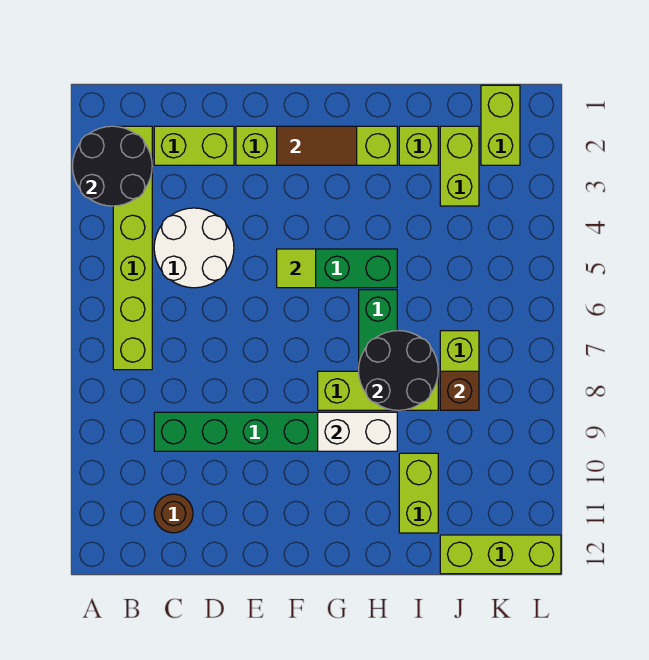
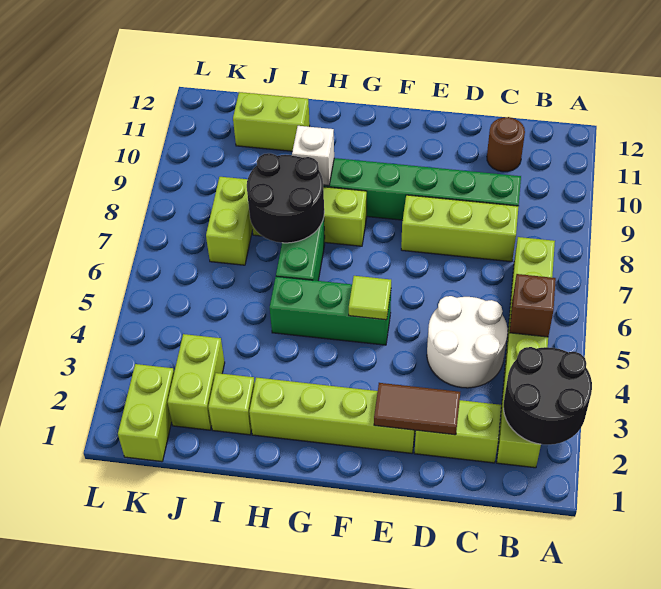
brown 1x2 tile [277,126,357,165] -> brown 1x2 tile moved to [374,383,460,435]
white 1x2 brick [318,412,397,451] -> white 1x1 brick [292,126,334,186]
lime 1x2 brick [399,453,438,533] -> lime 1x2 brick turned to [233,92,310,151]
brown 1x1 brick [440,371,479,410] -> brown 1x1 brick moved to [510,274,556,337]
lime 1x3 brick [440,535,561,574] -> lime 1x3 brick moved to [401,195,519,262]

